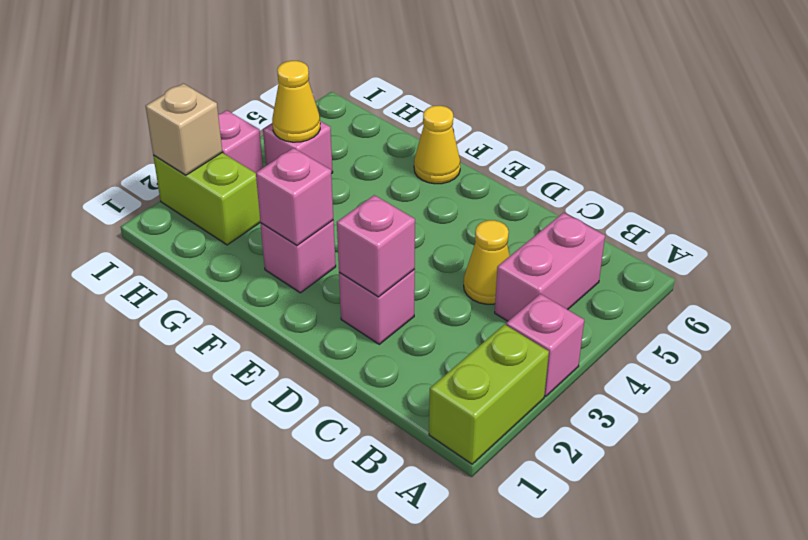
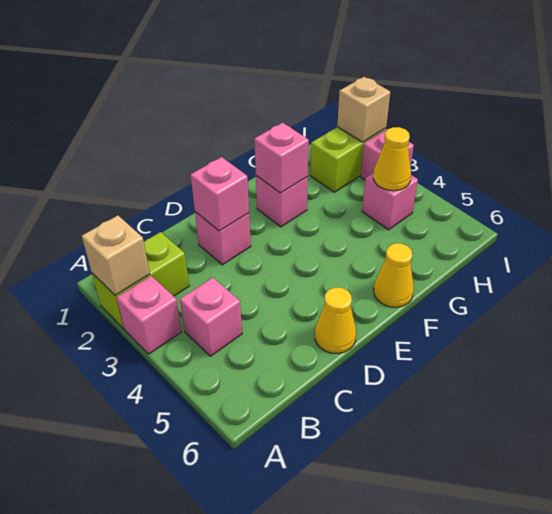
lime 1x2 brick [429,324,549,464] -> lime 1x2 brick turned to [92,232,189,329]
none -> tan 1x1 brick [82,216,150,295]
pink 1x2 brick [495,213,605,321] -> pink 1x1 brick [180,278,242,356]
yellow 1x1 cone [464,220,510,304] -> yellow 1x1 cone moved to [315,288,356,353]

